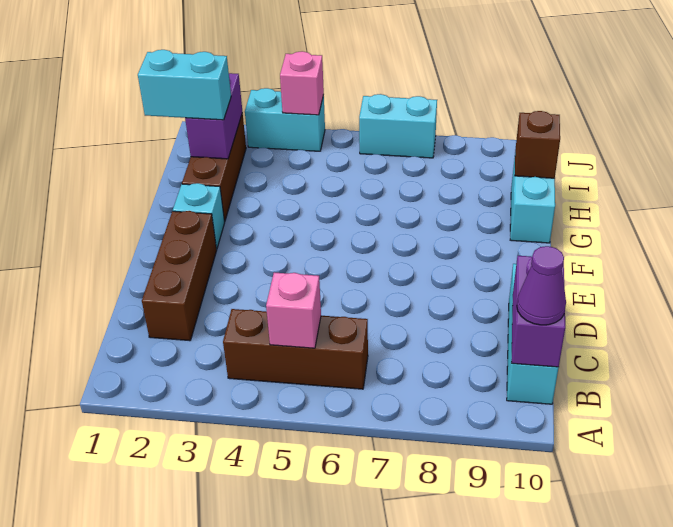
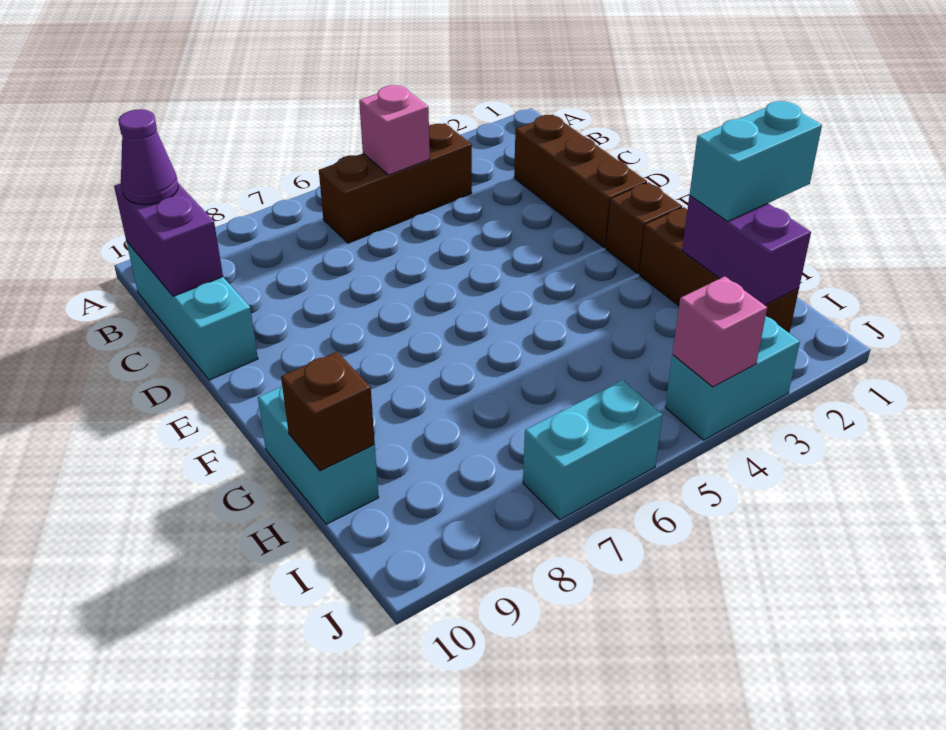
cyan 1x1 brick [173,183,225,249] -> brown 1x1 brick [606,182,682,274]

